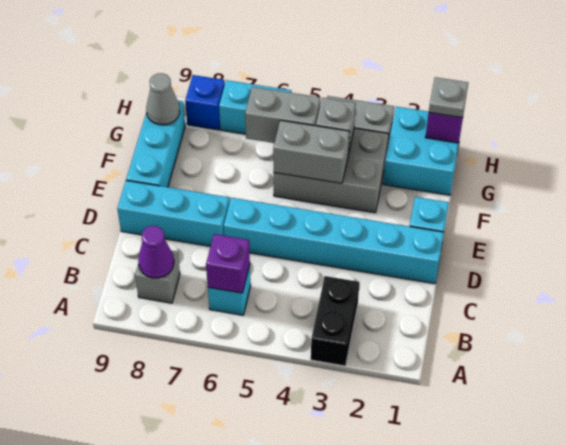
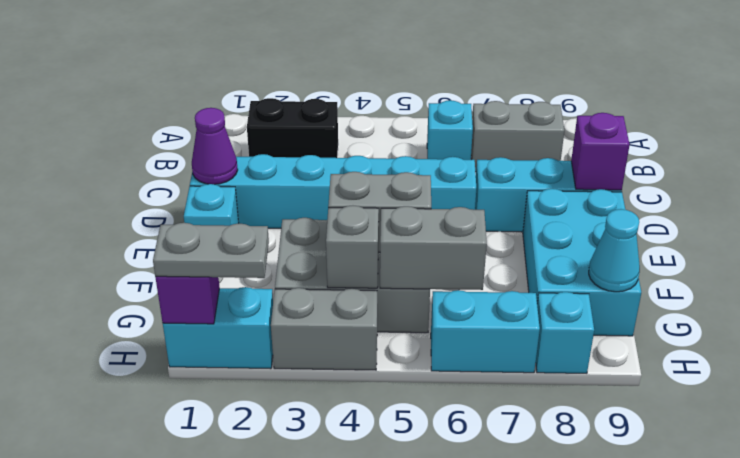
black 1x2 brick [311,276,359,366] -> black 1x2 brick turned to [247,98,338,158]
purple 1x1 brick [206,234,250,293] -> purple 1x1 brick moved to [571,113,629,190]
grey 1x1 brick [135,250,180,303] -> grey 1x2 brick [471,101,564,172]
purple 1x1 cone [138,226,174,278] -> purple 1x1 cone moved to [192,108,238,184]
cyan 1x3 brick [126,101,185,187] -> cyan 2x3 brick [523,189,641,336]
cyan 2x2 brick [383,107,459,195] -> cyan 1x2 brick [163,287,273,369]
grey 1x1 cone [146,73,180,125] -> cyan 1x1 cone [589,209,640,292]
grey 1x1 plate [429,77,468,118] -> grey 1x2 plate [153,223,269,278]
blue 1x1 brick [185,75,225,130] -> cyan 1x1 brick [536,292,594,373]

